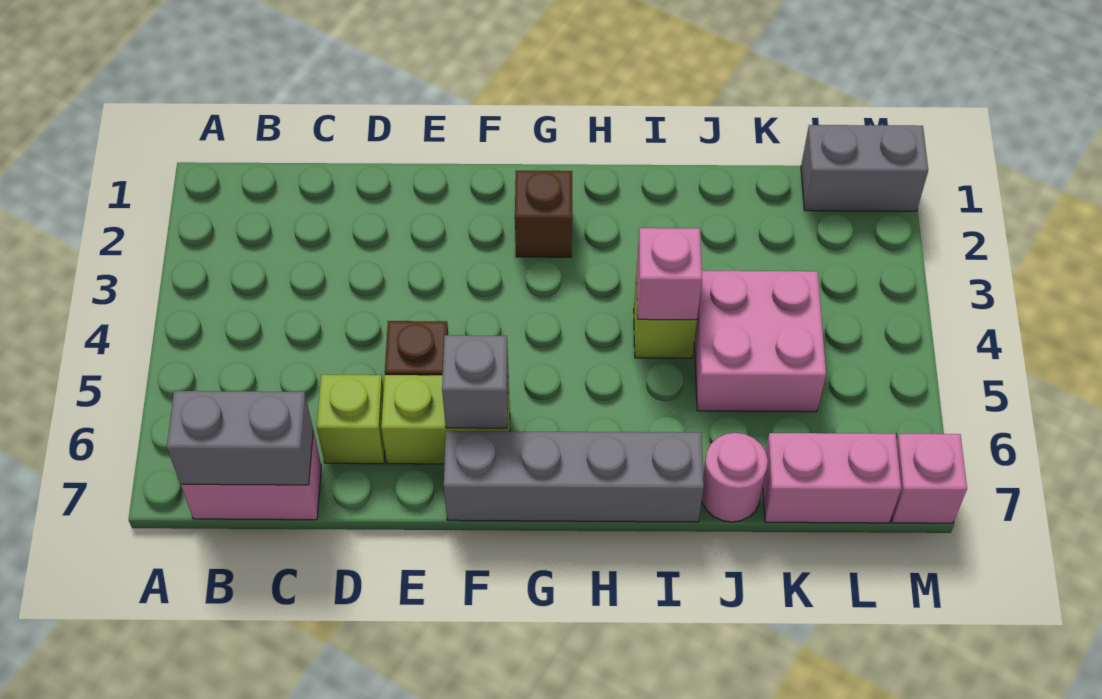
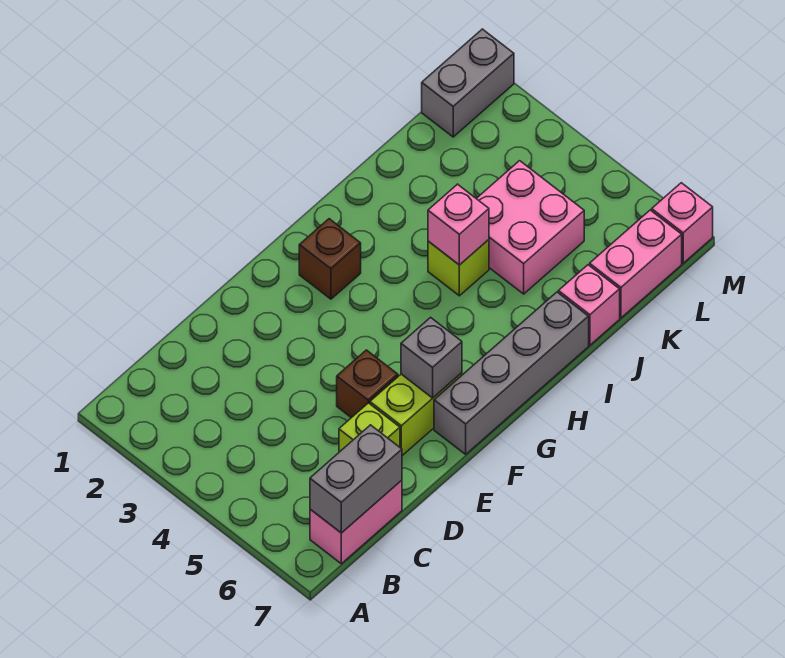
pink 1x1 round brick [702,433,768,522] -> pink 1x1 brick [558,265,620,345]

